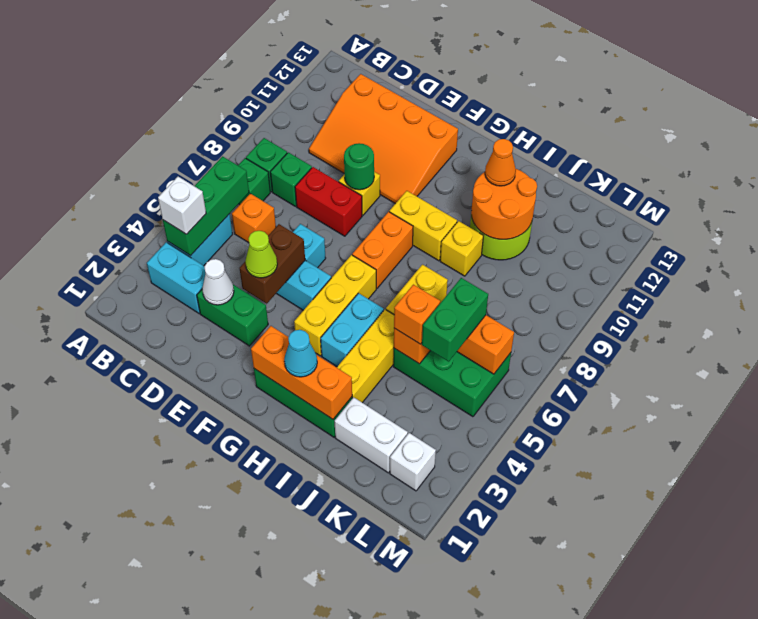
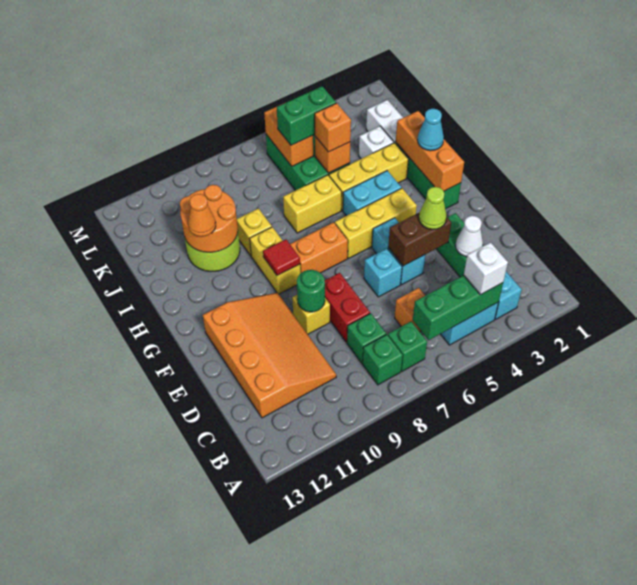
none -> red 1x1 tile [263,239,300,276]
white 1x1 brick [390,433,436,491] -> white 1x1 brick moved to [359,126,394,159]

